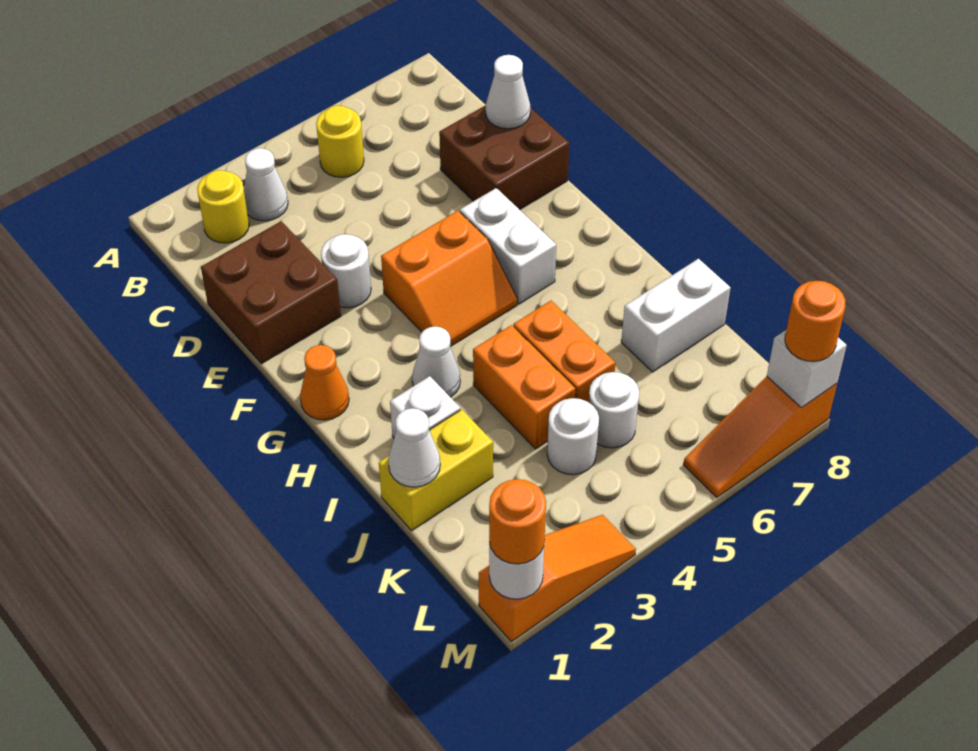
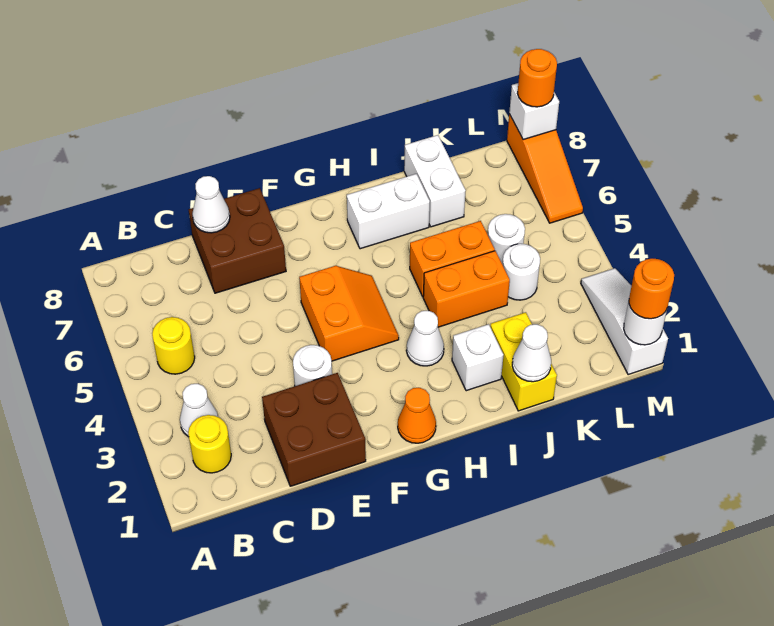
white 1x2 brick [460,188,556,304] -> white 1x2 brick moved to [346,174,430,249]
orange 1x3 slope [479,515,636,642] -> white 1x3 slope [581,268,668,375]

